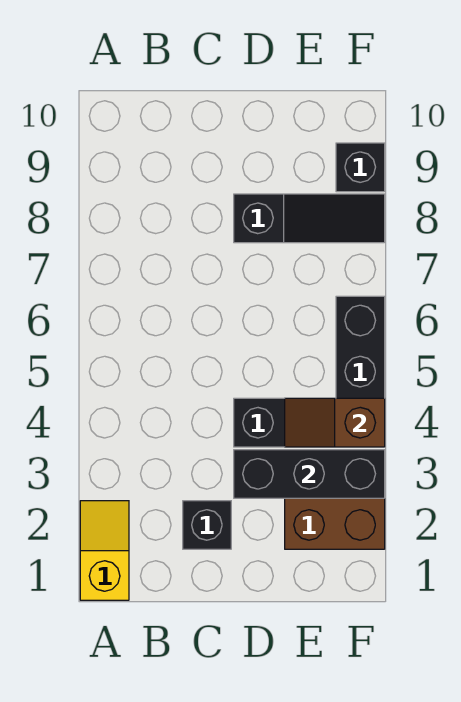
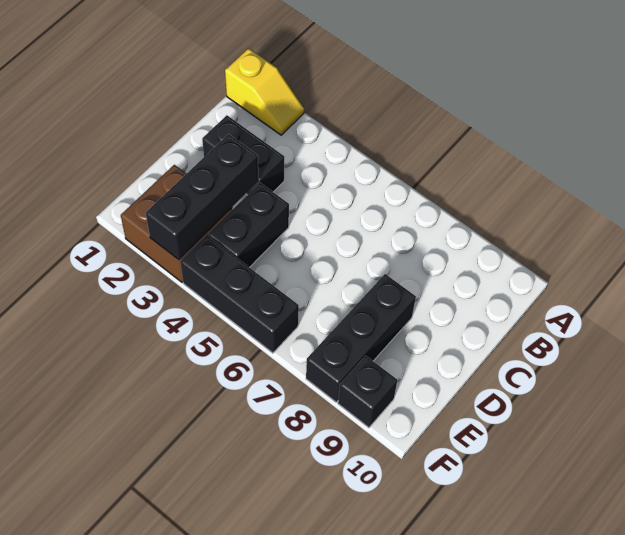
black 1x1 brick [183,501,231,549] -> black 1x2 brick [202,115,284,195]
black 1x3 slope [234,194,385,243] -> black 1x3 brick [306,274,416,402]
brown 1x2 slope [285,398,385,447] -> none

